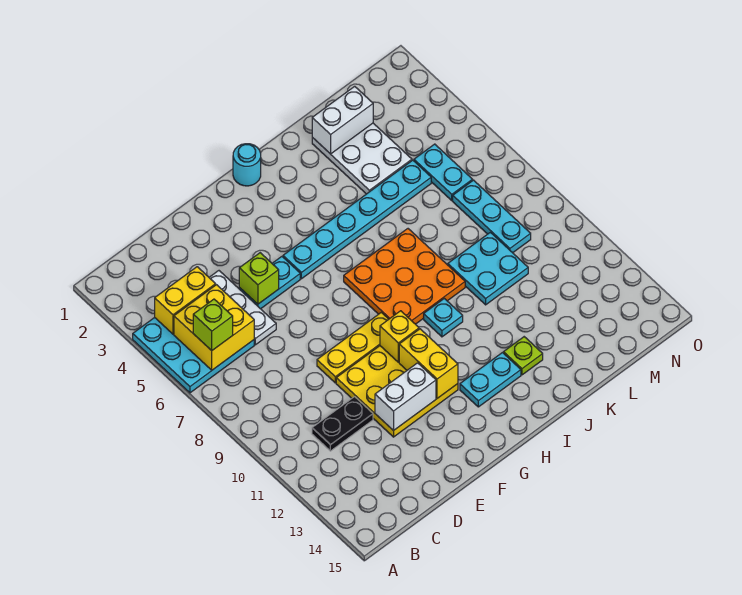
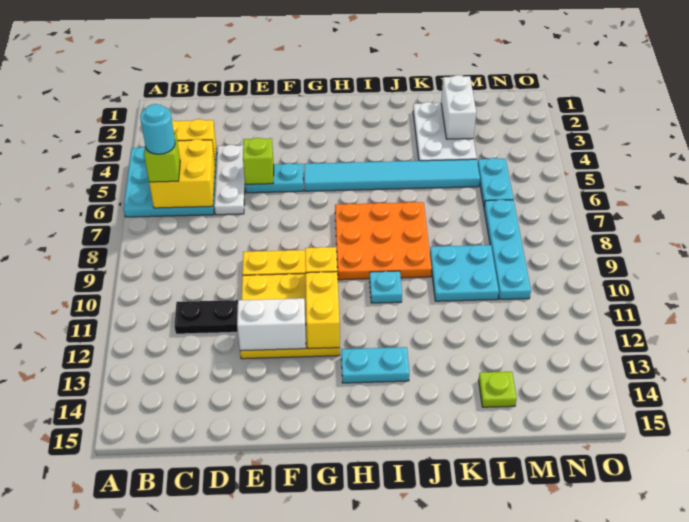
cyan 1x6 plate [283,160,431,279] -> cyan 1x6 tile [304,159,480,191]
cyan 1x1 round brick [233,144,261,186] -> cyan 1x1 round brick moved to [140,104,175,154]
lime 1x1 plate [504,337,543,375] -> lime 1x1 plate moved to [479,372,517,407]
white 1x2 brick [312,86,373,154] -> white 1x2 brick turned to [441,75,476,139]
cyan 1x3 plate [453,180,531,253] -> cyan 1x4 plate [484,200,531,299]

